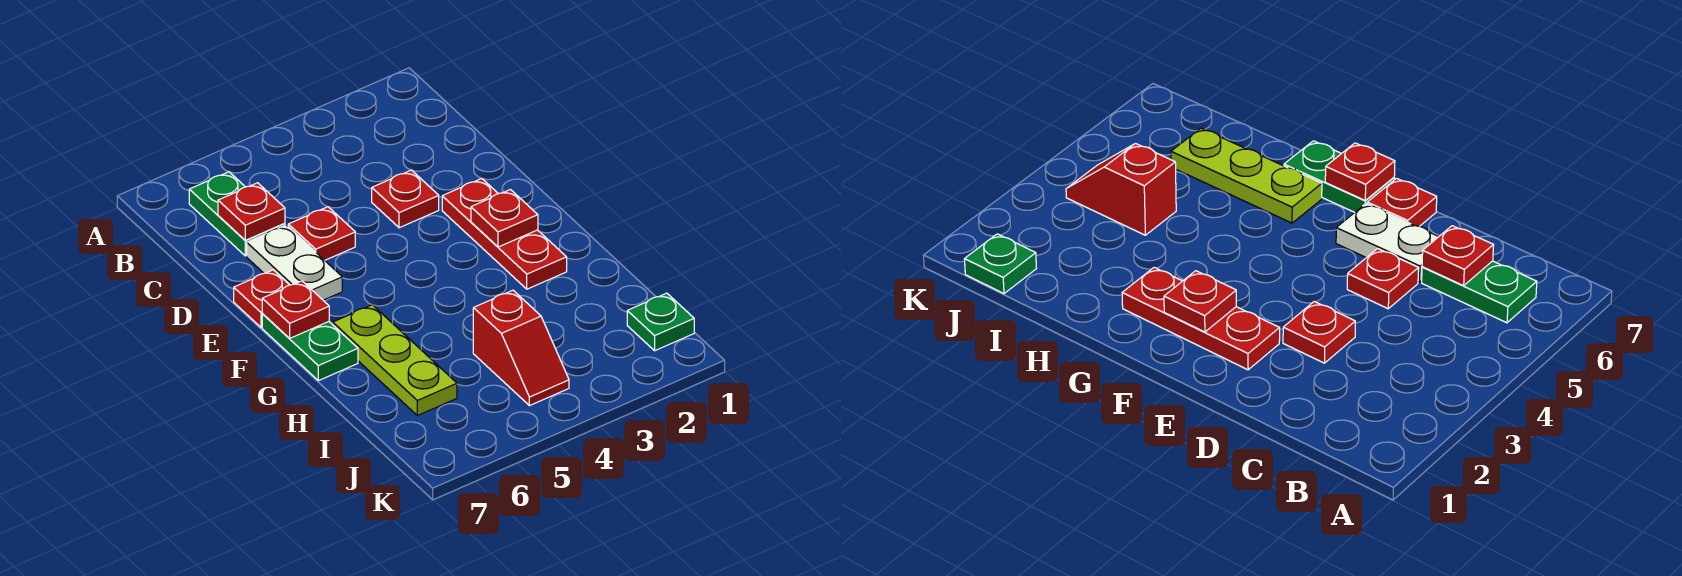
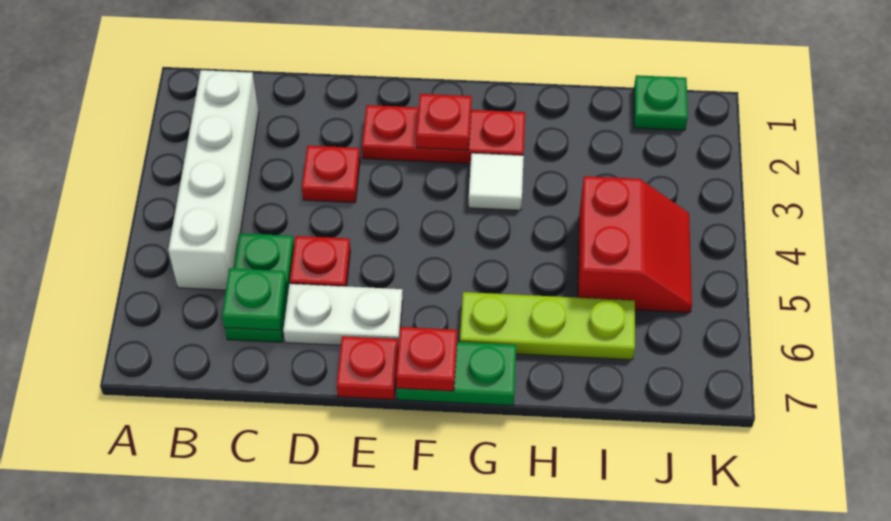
none -> white 1x4 brick [168,70,259,290]
green 1x2 plate [189,172,285,256] -> green 1x2 plate turned to [225,233,294,342]
red 1x1 plate [218,183,285,240] -> green 1x1 plate [222,268,287,330]
none -> white 1x1 tile [469,153,524,210]
red 1x2 slope [473,290,569,406] -> red 2x2 slope [578,176,692,313]

